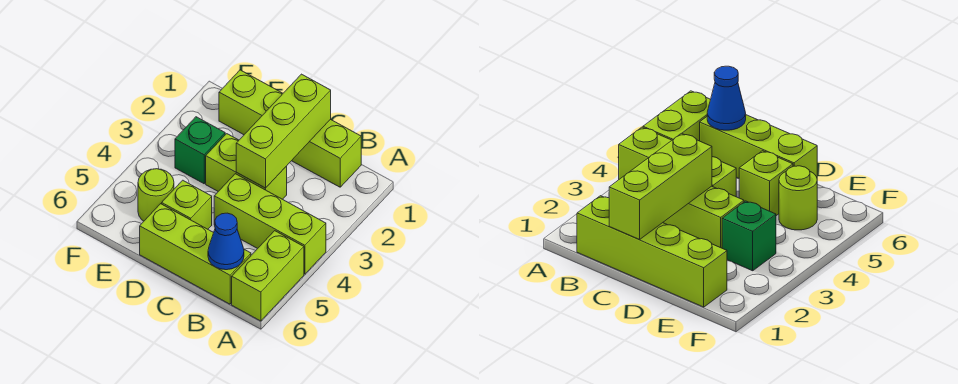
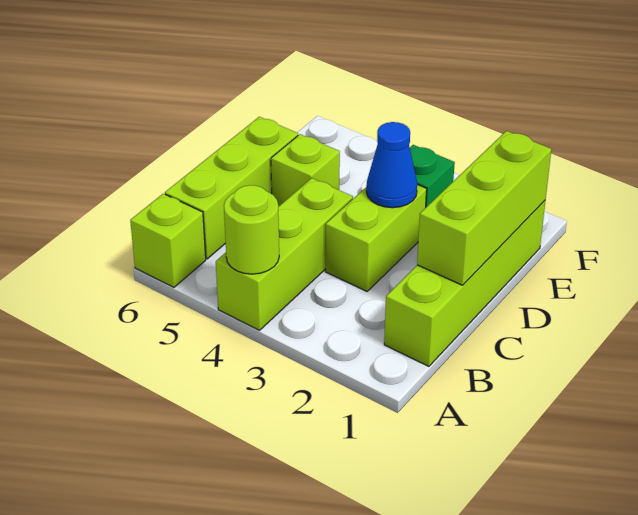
lime 1x2 brick [232,231,304,321] -> lime 1x1 brick [130,194,206,287]
blue 1x1 cone [208,213,244,270] -> blue 1x1 cone moved to [366,122,417,208]
lime 1x3 brick [236,74,331,188] -> lime 1x3 brick turned to [417,131,551,285]
lime 1x1 round brick [138,169,174,221] -> lime 1x1 round brick moved to [224,185,279,274]

